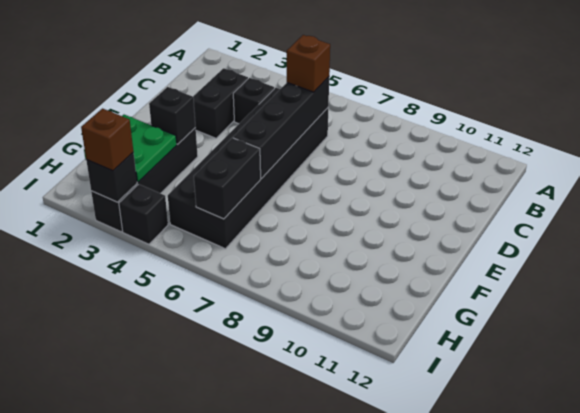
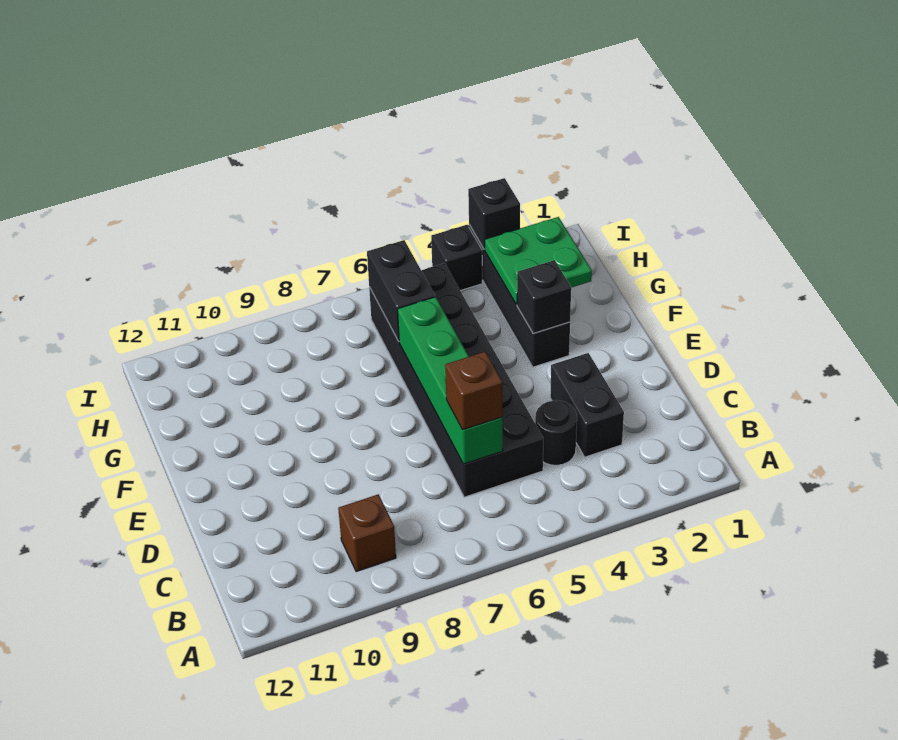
black 1x1 brick [233,78,274,124] -> black 1x1 round brick [535,400,577,465]
black 1x4 brick [233,77,329,178] -> green 1x4 brick [398,297,503,464]
brown 1x1 brick [81,109,133,171] -> brown 1x1 brick moved to [338,494,396,572]

